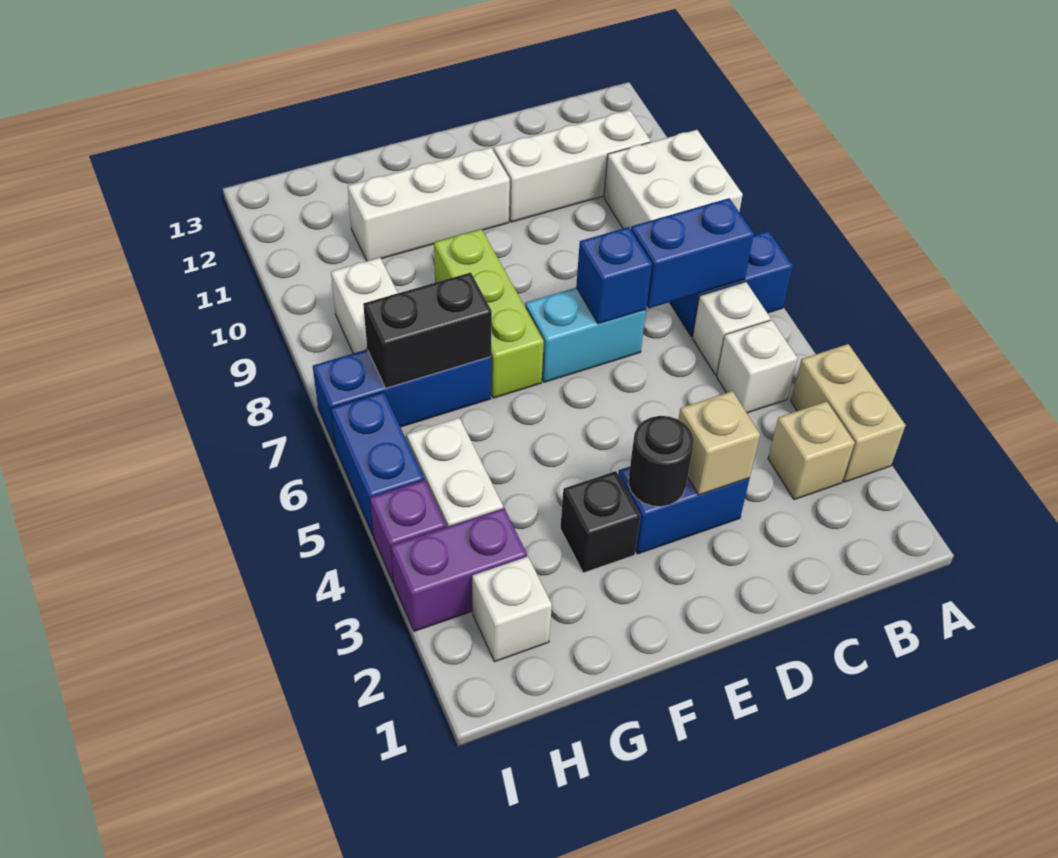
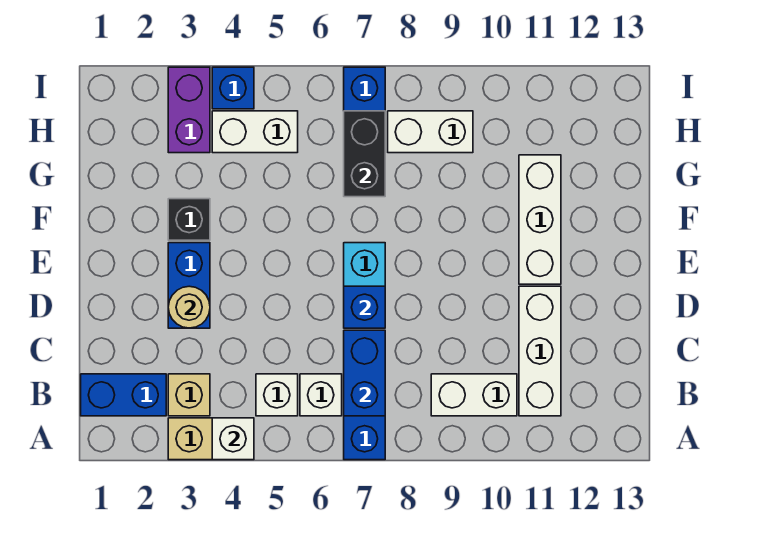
white 2x2 brick [604,130,743,230] -> white 1x2 brick [431,374,517,416]
tan 1x1 brick [678,391,760,495] -> tan 1x1 round brick [168,286,210,328]
black 1x1 round brick [628,416,694,507] -> none
lime 1x3 brick [434,229,544,398] -> none
white 1x1 brick [472,556,552,662] -> white 1x1 brick moved to [212,418,254,460]
purple 1x1 brick [370,480,446,582] -> blue 1x1 brick [212,67,254,109]
blue 1x2 brick [331,392,424,535] -> blue 1x2 brick moved to [81,374,166,416]

